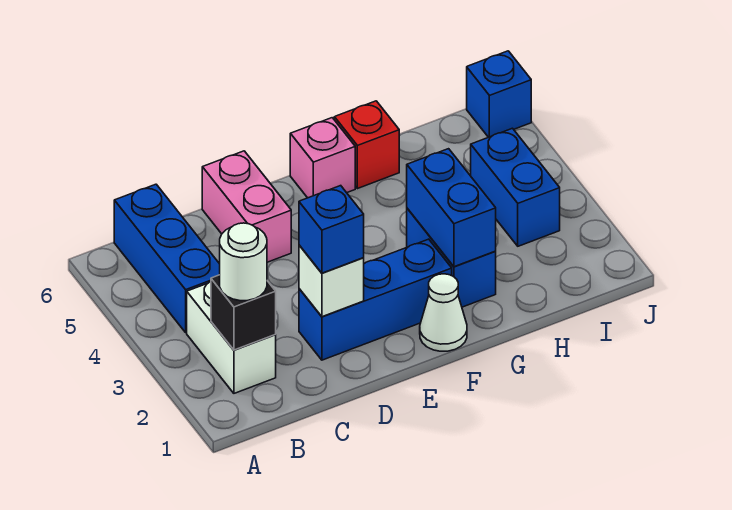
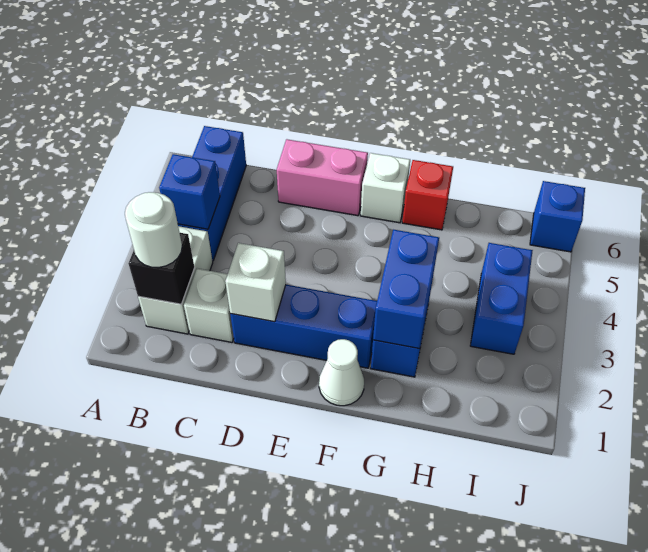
none -> white 1x1 brick [184,268,234,342]
blue 1x1 brick [299,186,364,273] -> blue 1x1 brick moved to [159,154,220,229]
pink 1x2 brick [202,151,291,262] -> pink 1x2 brick turned to [277,139,368,216]
pink 1x1 brick [290,118,355,198] -> white 1x1 brick [361,153,410,223]

